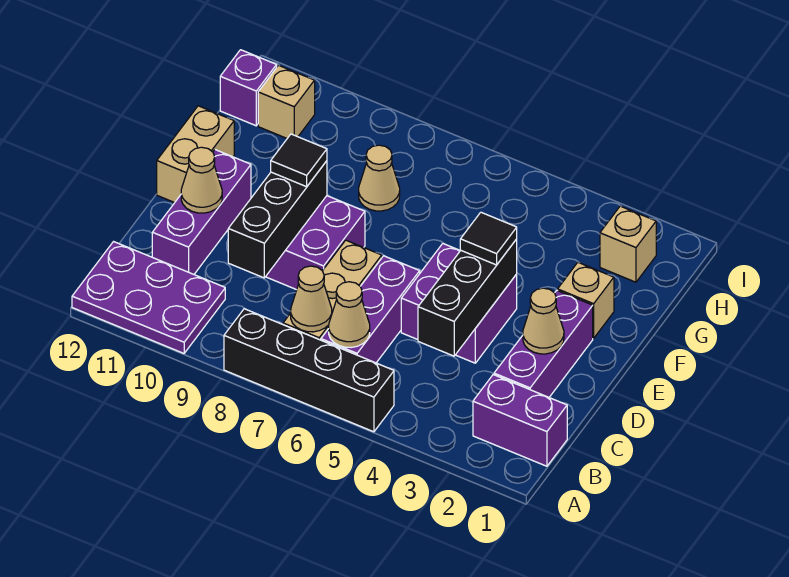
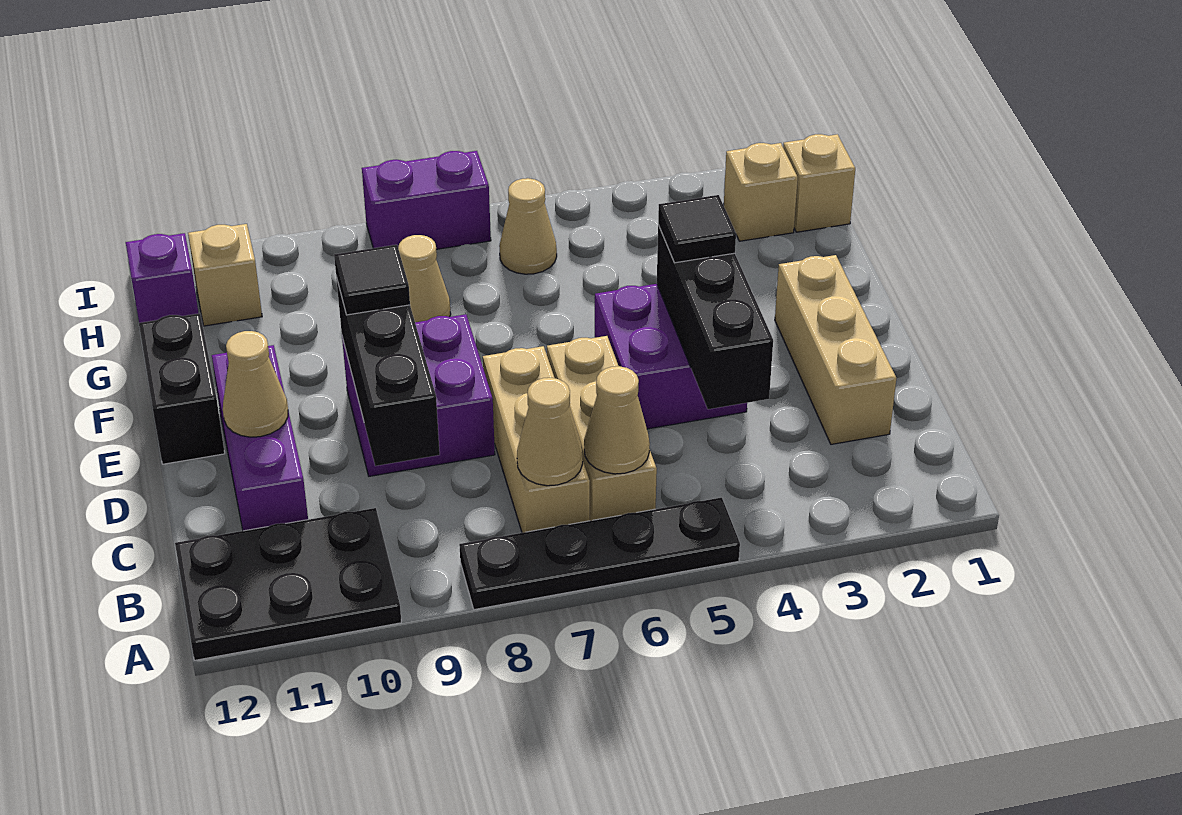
black 1x4 brick [224,309,394,432] -> black 1x4 plate [459,498,740,610]
purple 2x3 plate [72,242,225,353] -> black 2x3 plate [175,508,401,660]
purple 1x2 brick [473,375,567,466] -> purple 1x2 brick moved to [362,151,491,249]
purple 1x3 brick [321,256,420,363] -> tan 1x3 brick [547,336,657,521]
purple 1x3 brick [494,290,593,397] -> tan 1x3 brick [775,255,896,444]
tan 1x1 cone [523,288,564,354] -> tan 1x1 cone moved to [499,178,557,274]
tan 1x2 brick [157,106,234,203] -> black 1x2 brick [139,313,225,464]
tan 1x1 brick [558,263,614,338] -> tan 1x1 brick moved to [783,134,855,232]

